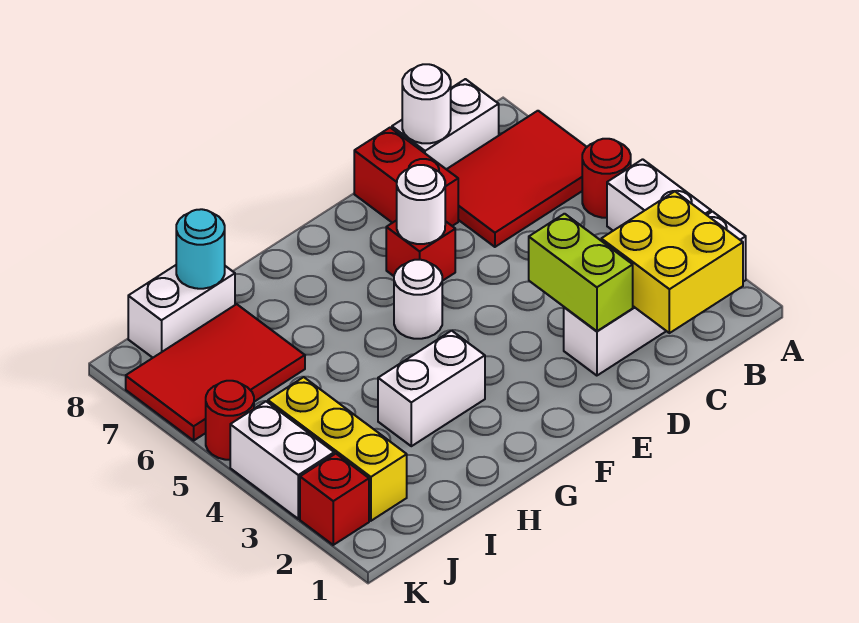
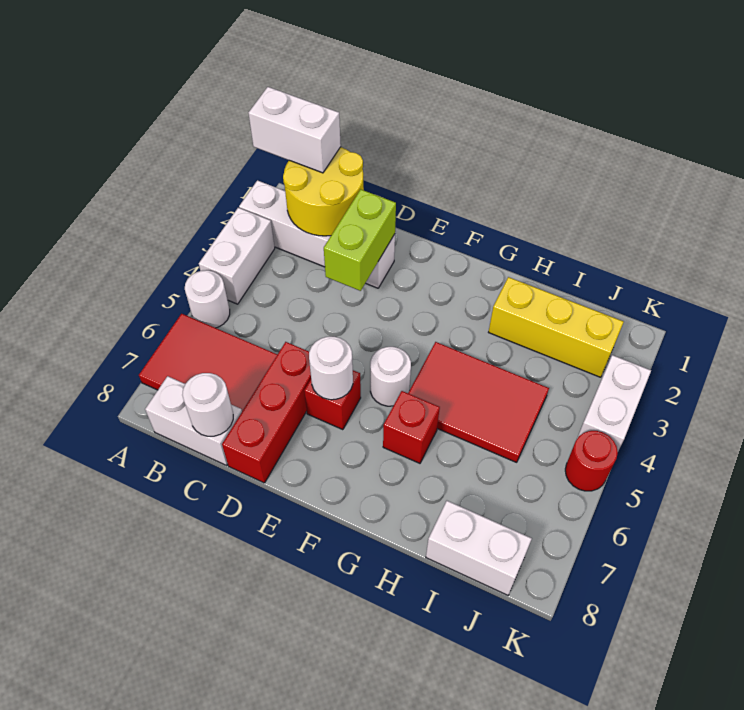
red 1x1 round brick [582,139,631,218] -> white 1x1 round brick [185,270,230,328]
yellow 2x2 brick [601,191,743,333] -> yellow 2x2 round brick [283,147,364,236]
red 1x2 brick [354,128,458,226] -> red 1x3 brick [222,342,311,483]
white 1x2 brick [378,331,485,446] -> white 1x2 brick moved to [249,87,341,173]
red 2x3 tile [126,304,305,440] -> red 2x3 tile moved to [408,342,549,462]
cyan 1x1 round brick [176,209,225,289] -> none
yellow 1x3 brick [268,377,407,521] -> yellow 1x3 brick turned to [489,277,623,377]
red 1x1 brick [300,454,369,545] -> red 1x1 brick moved to [383,391,440,463]

